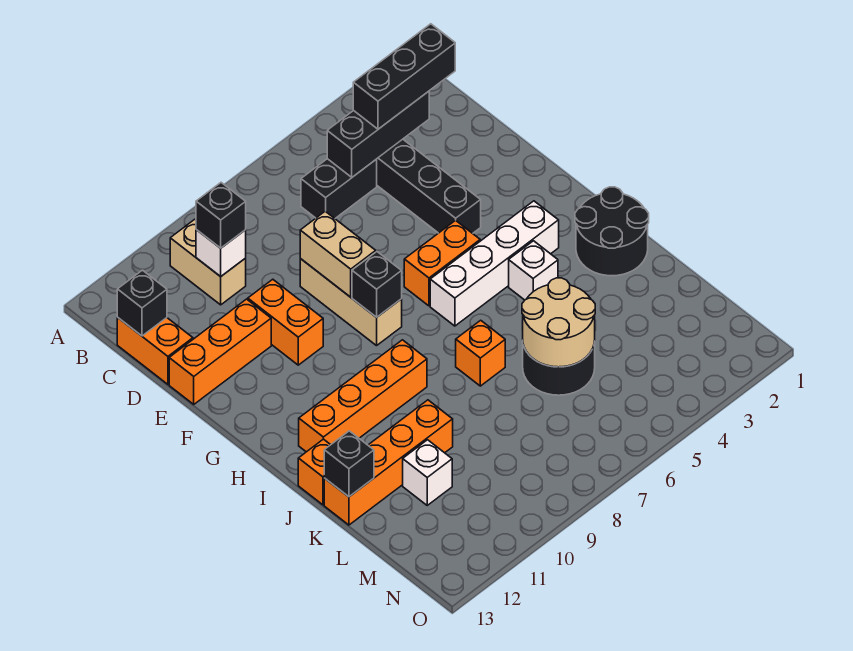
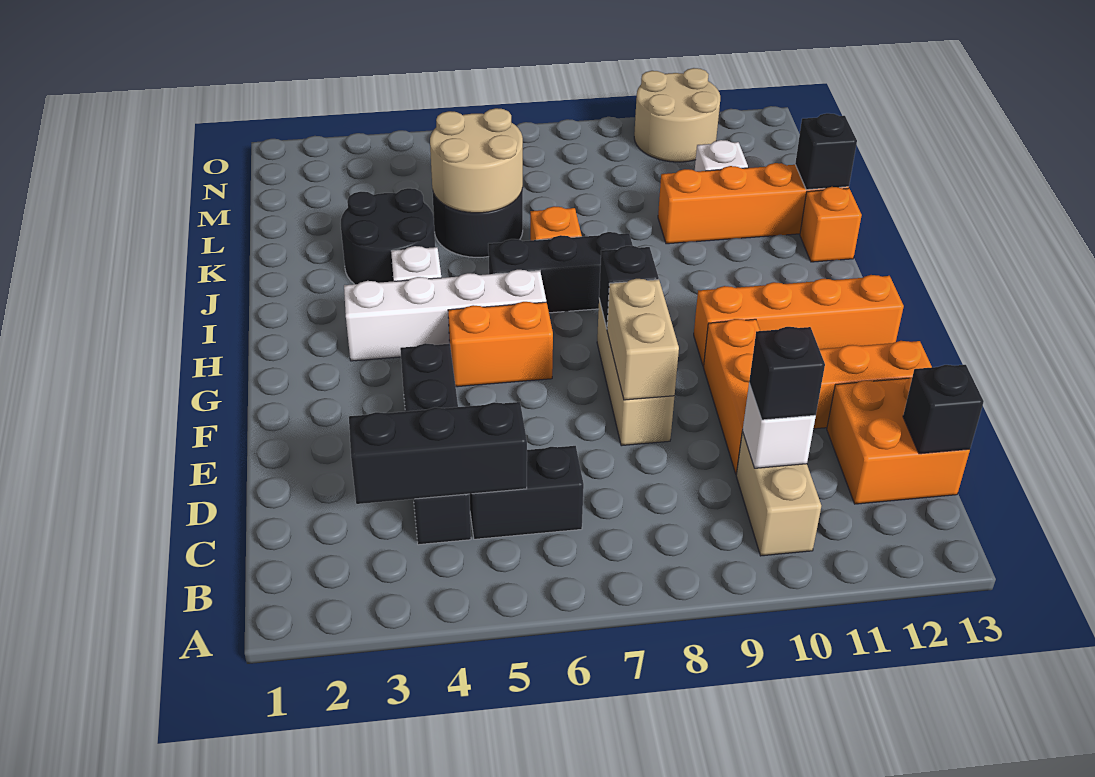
black 1x3 brick [353,24,455,129] -> black 1x3 brick moved to [488,232,633,313]
orange 1x2 brick [117,318,193,384] -> orange 2x2 brick [827,378,970,504]
orange 1x2 brick [248,279,323,365] -> orange 1x3 brick [704,319,760,474]
black 2x2 round brick [575,187,649,276] -> black 2x2 round brick moved to [341,188,435,284]
orange 1x4 brick [299,340,427,452] -> orange 1x4 brick moved to [694,275,904,366]
none -> tan 2x2 round brick [634,68,720,162]

